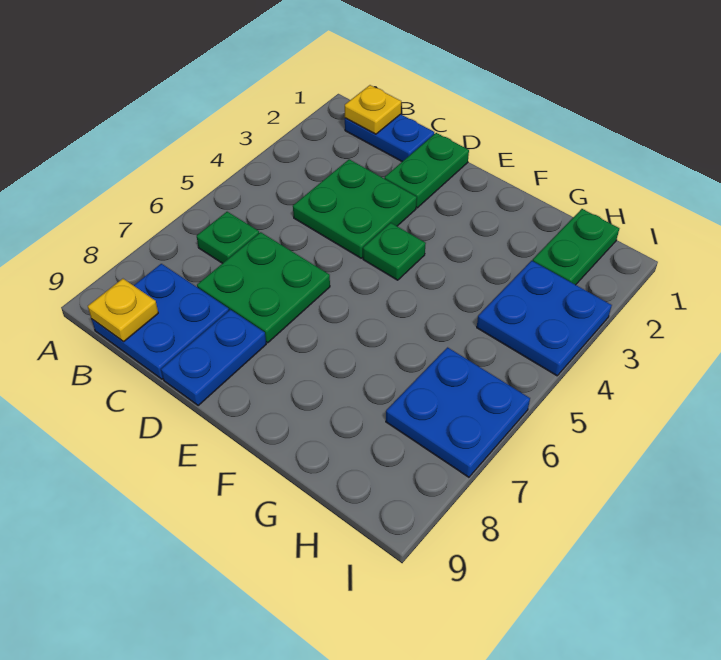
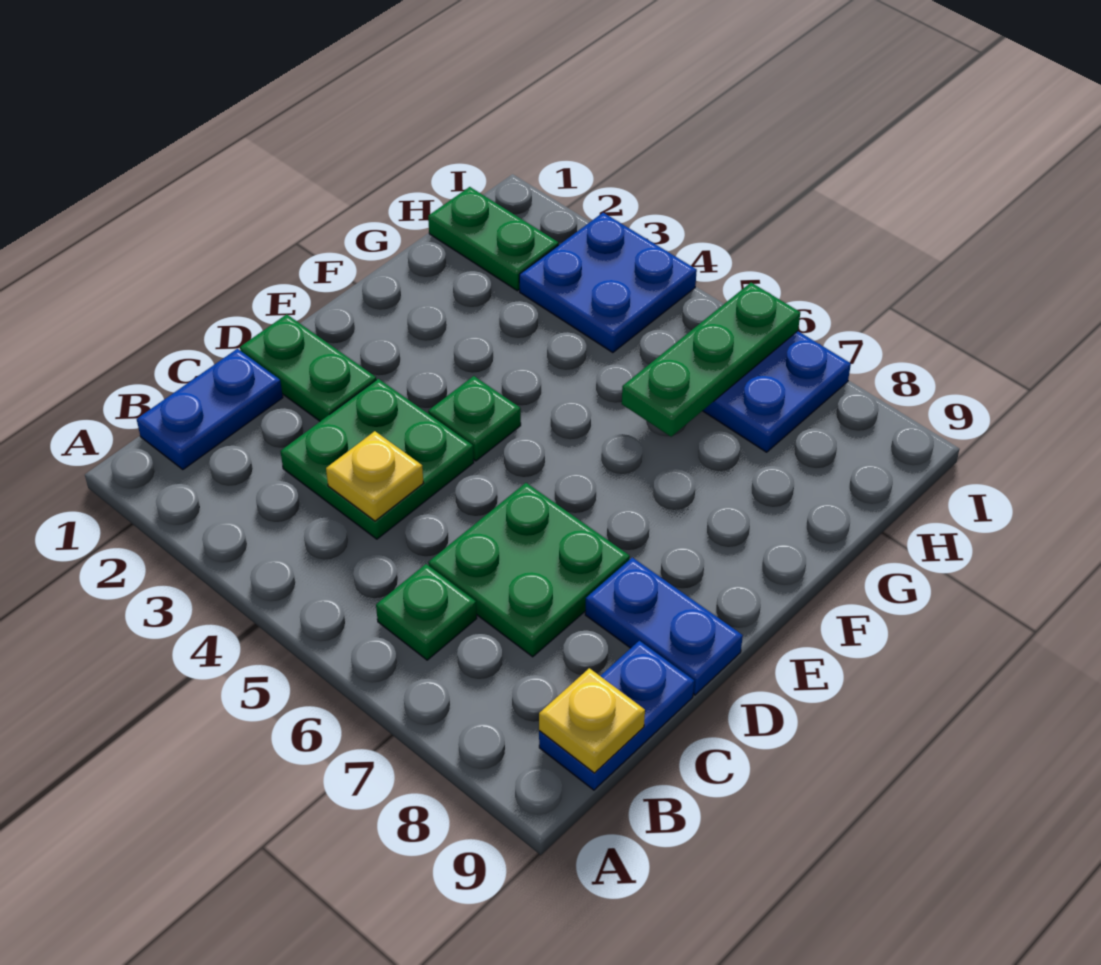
yellow 1x1 plate [345,85,401,134] -> yellow 1x1 plate moved to [326,431,423,521]
blue 2x2 plate [92,264,229,379] -> blue 1x2 plate [539,641,694,790]
none -> green 1x3 plate [622,283,800,437]

